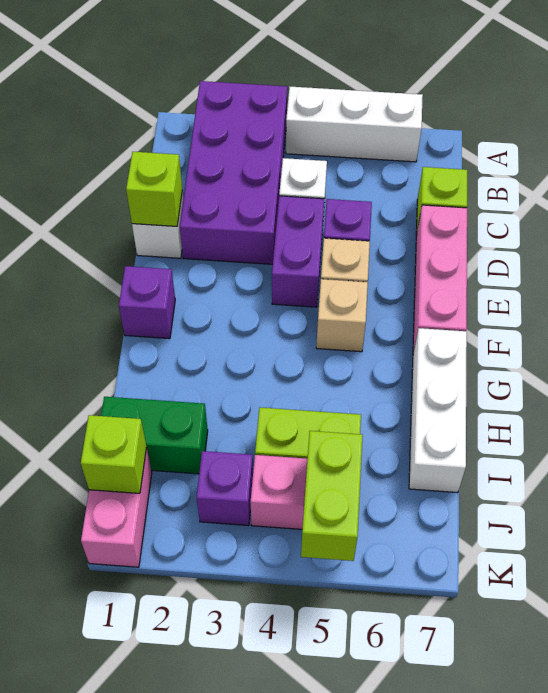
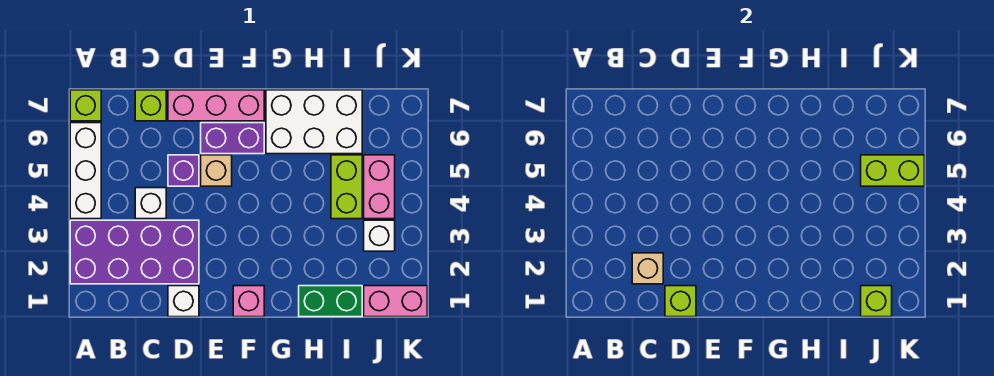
none -> lime 1x1 brick [70,90,101,121]
purple 1x2 brick [272,196,324,307] -> purple 1x2 brick moved to [201,123,264,154]
purple 1x1 brick [119,266,175,339] -> pink 1x1 brick [233,286,264,317]
tan 1x1 brick [316,279,368,352] -> tan 1x1 brick moved to [632,253,663,284]
white 1x3 brick [409,328,467,493] -> white 2x3 brick [266,90,362,154]
green 1x2 brick [101,397,208,474] -> green 1x2 brick turned to [299,286,362,317]
purple 1x1 brick [197,451,253,526] -> white 1x1 brick [364,220,395,251]

